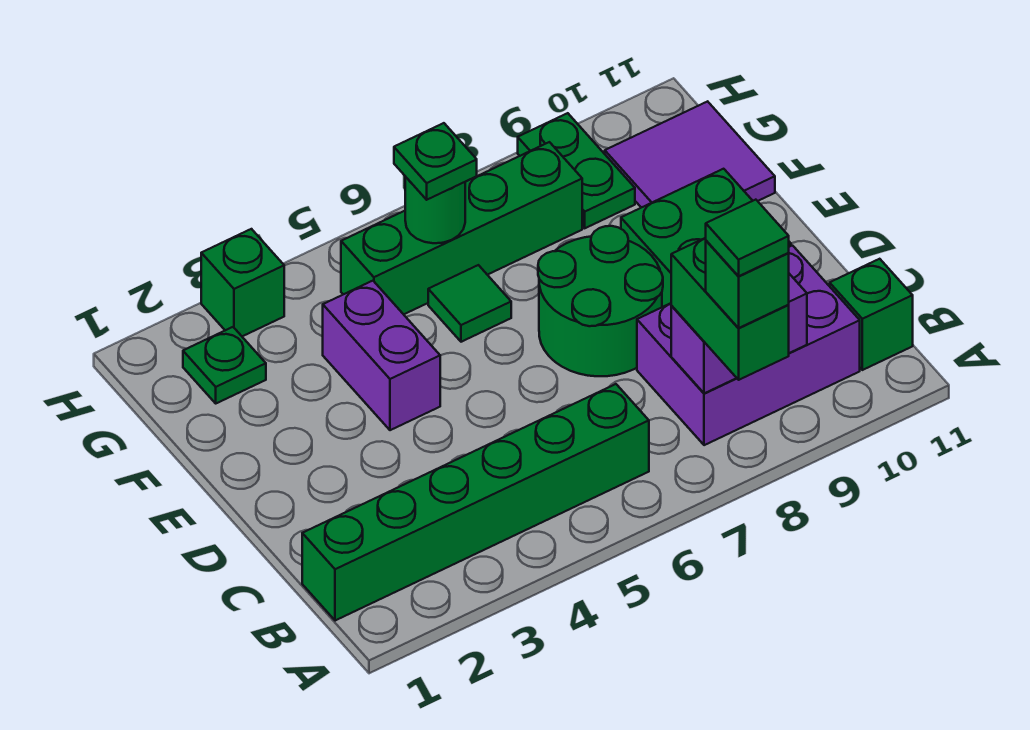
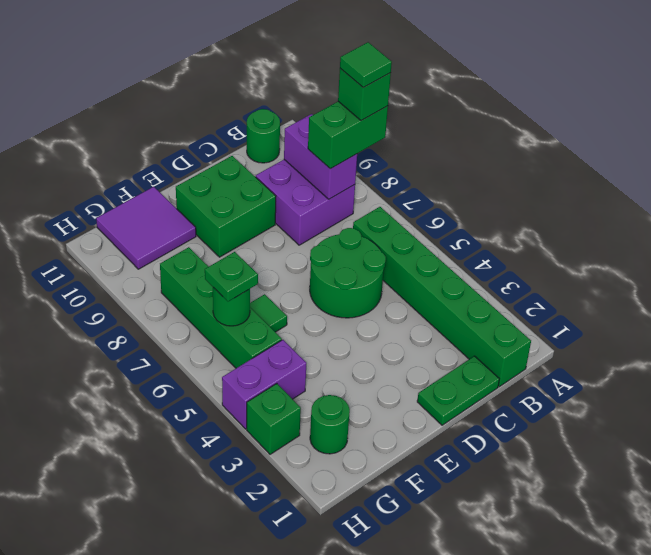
purple 2x3 brick [637,246,860,445] -> purple 2x2 brick [256,160,355,245]
green 1x1 brick [830,259,913,370] -> green 1x1 round brick [247,109,280,163]
green 2x2 round brick [538,226,663,376] -> green 2x2 round brick moved to [310,228,386,318]
purple 1x2 brick [323,281,440,430] -> purple 1x2 brick moved to [222,340,306,429]
green 1x1 plate [183,327,266,403] -> green 1x1 round brick [310,395,350,454]
green 1x2 plate [518,113,635,228] -> green 1x2 plate moved to [417,356,499,425]

